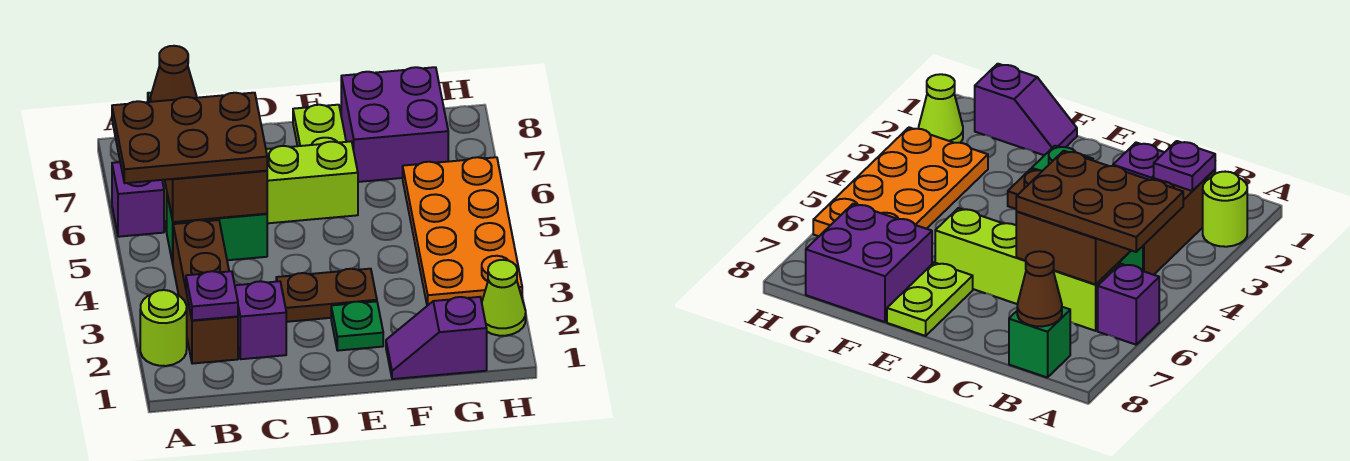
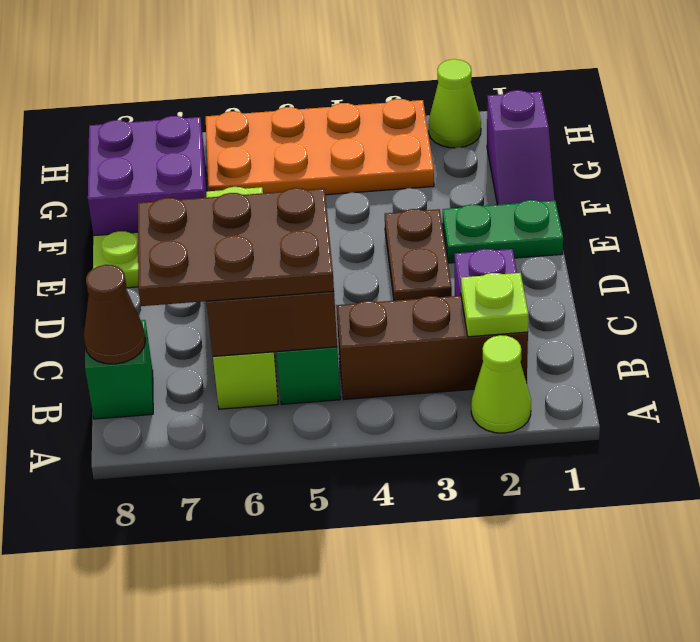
lime 1x1 round brick [140,290,187,366] -> lime 1x1 cone [471,335,531,433]
brown 2x3 plate [112,93,267,183] -> brown 2x3 plate turned to [138,188,334,306]
purple 1x1 brick [112,162,164,237] -> none
purple 1x1 plate [186,271,238,320] -> lime 1x1 plate [461,273,528,337]
green 1x1 plate [331,301,383,351] -> green 1x2 plate [443,200,563,263]

